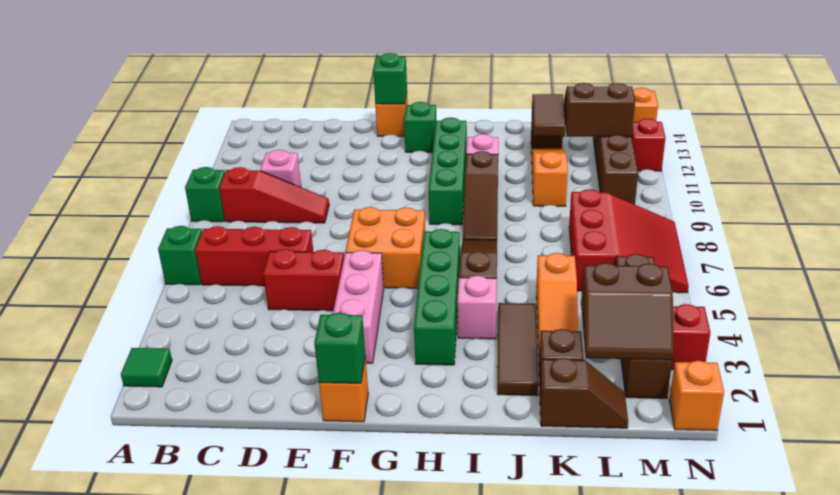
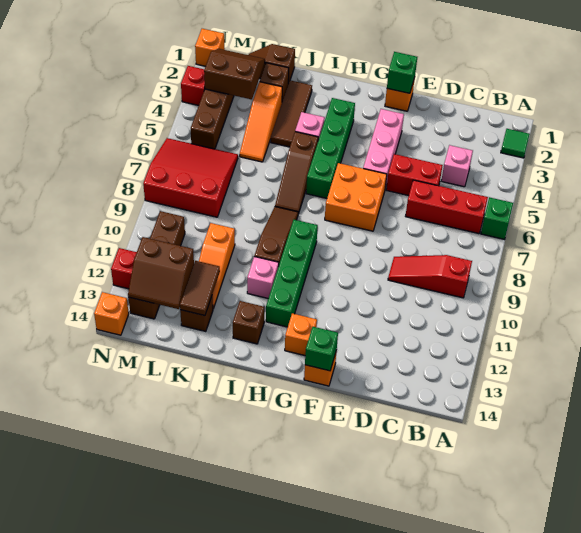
green 1x1 brick [185,167,225,222] -> none
pink 1x1 brick [260,150,301,187] -> pink 1x1 brick moved to [441,145,473,187]
green 1x1 brick [404,102,436,153] -> orange 1x1 brick [285,313,317,355]
none -> brown 1x1 brick [233,301,264,344]
orange 1x3 slope [536,253,578,357] -> orange 1x3 slope turned to [240,82,282,162]
red 3x3 slope [569,189,689,293] -> red 3x3 slope turned to [143,138,238,217]

